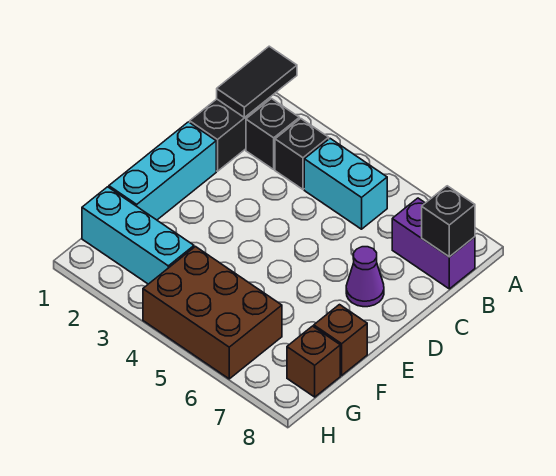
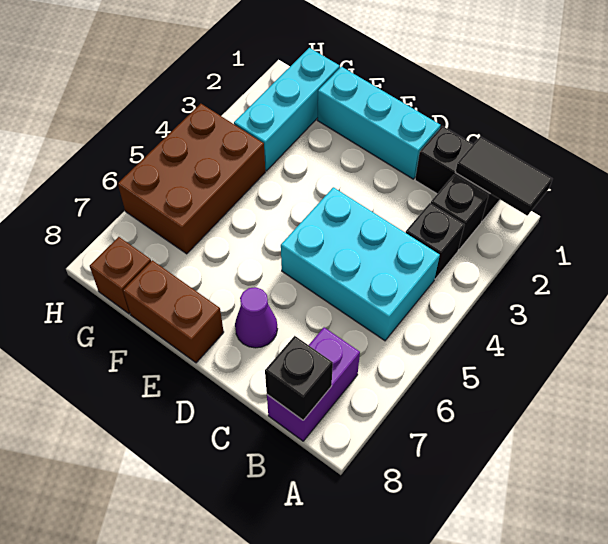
cyan 1x2 brick [304,139,387,229] -> cyan 2x3 brick [281,187,440,341]
brown 1x1 brick [314,305,367,375] -> brown 1x2 brick [123,260,224,363]

